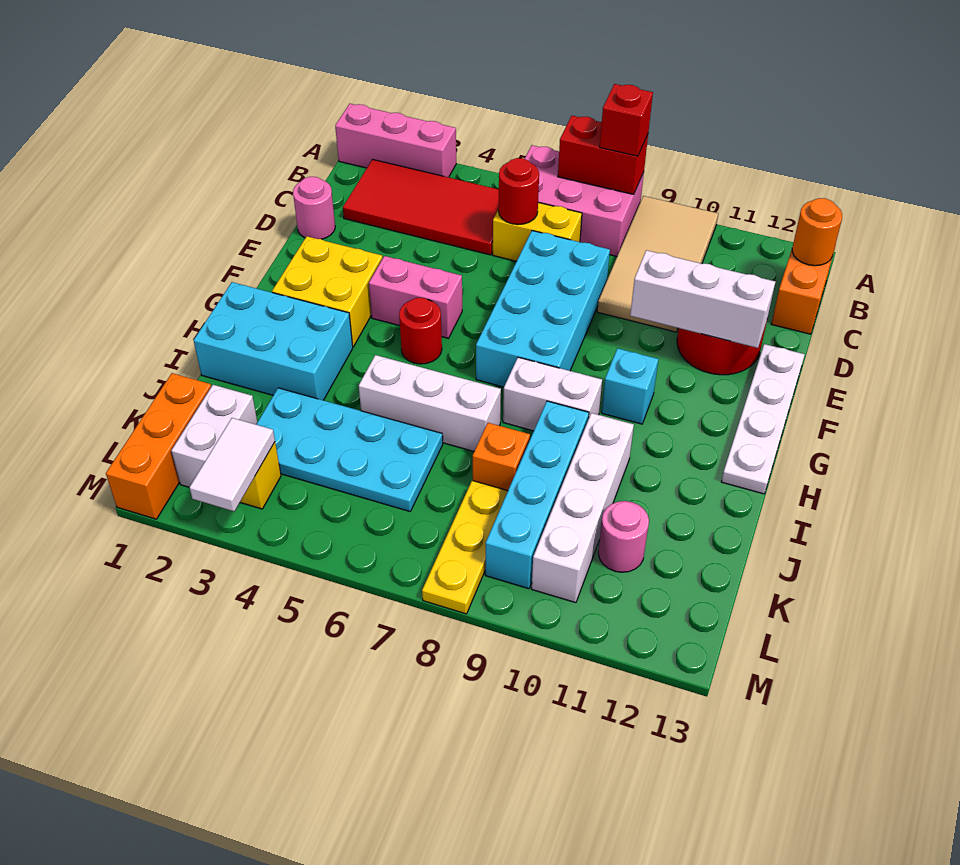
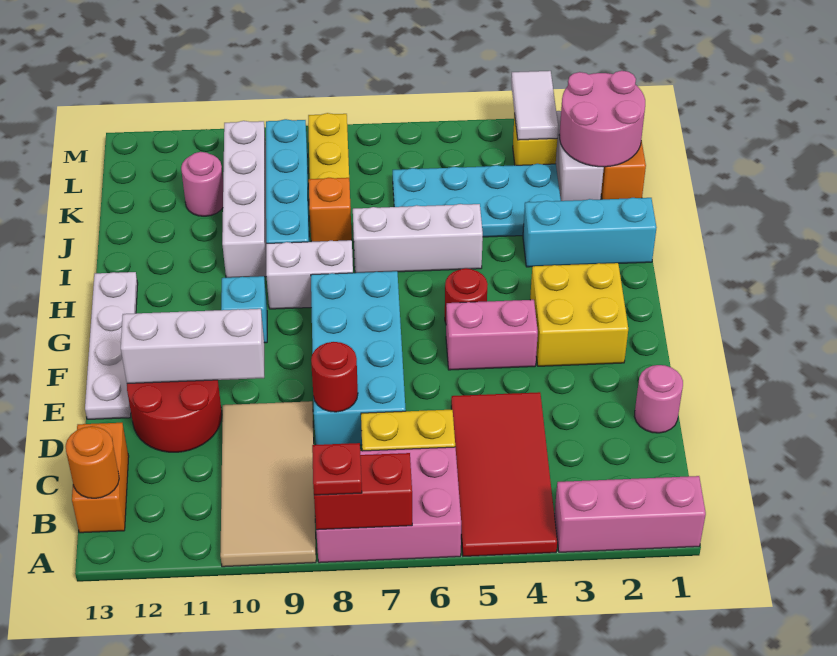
red 1x1 brick [600,84,653,156] -> red 1x1 plate [312,443,362,495]
red 2x4 tile [343,159,499,255] -> red 2x4 tile turned to [451,392,557,556]
red 1x1 round brick [498,158,539,225] -> red 1x1 round brick moved to [311,342,358,412]
cyan 2x3 brick [194,282,353,400] -> cyan 1x3 brick [523,198,657,267]
none -> pink 2x2 round brick [559,71,645,167]

